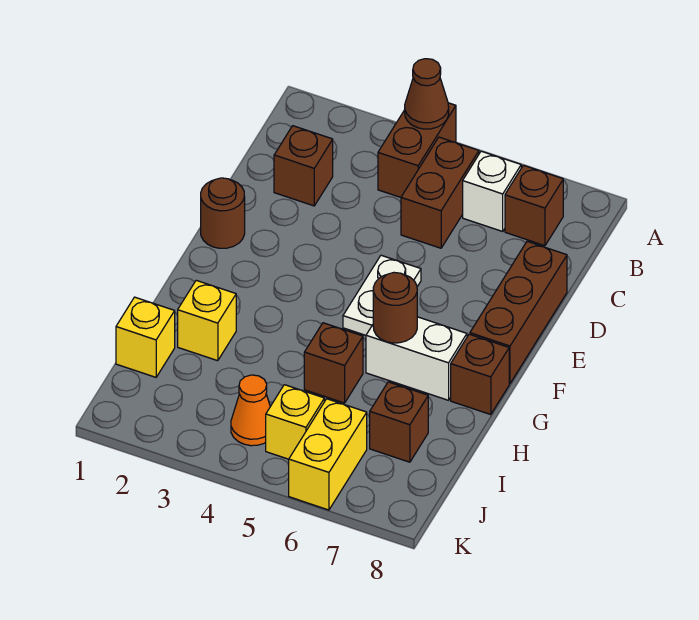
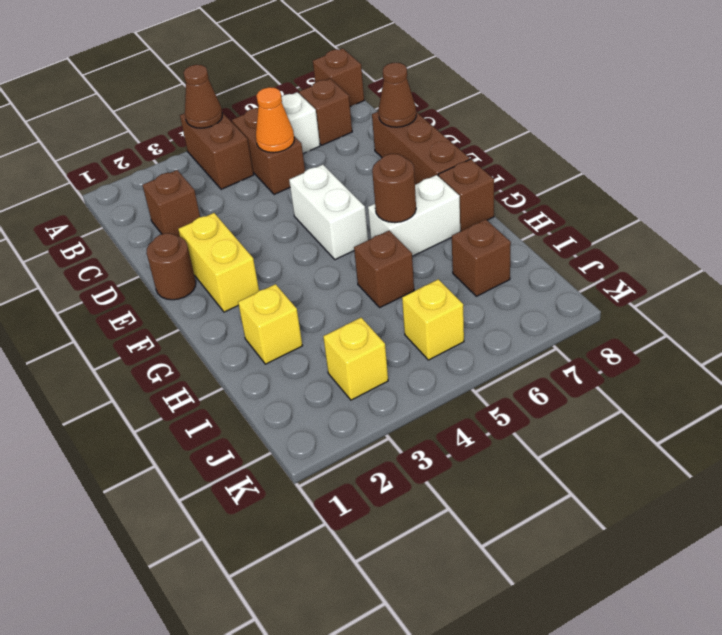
none -> brown 1x1 brick [313,48,364,107]
none -> brown 1x1 cone [378,63,416,127]
white 1x2 plate [343,255,421,335] -> white 1x2 brick [289,165,368,260]
yellow 1x1 brick [116,297,175,377] -> yellow 1x1 brick moved to [323,318,388,400]
orange 1x1 cone [231,375,270,446] -> orange 1x1 cone moved to [256,87,294,153]
yellow 1x2 brick [289,399,367,510] -> yellow 1x2 brick moved to [178,213,259,312]

